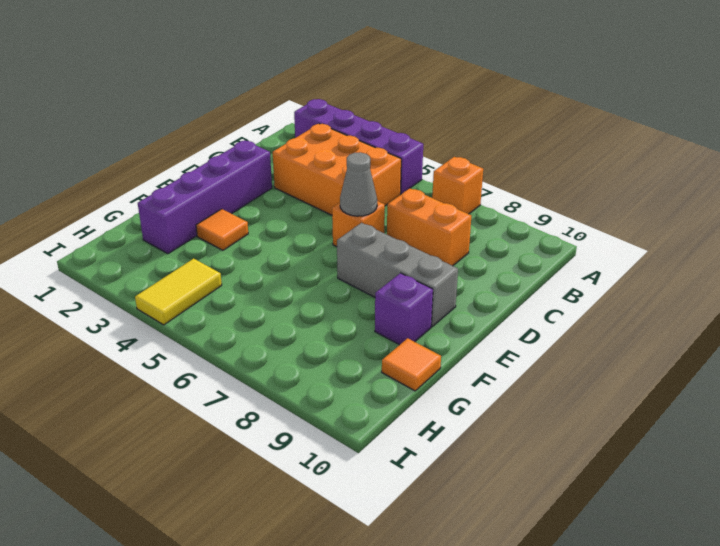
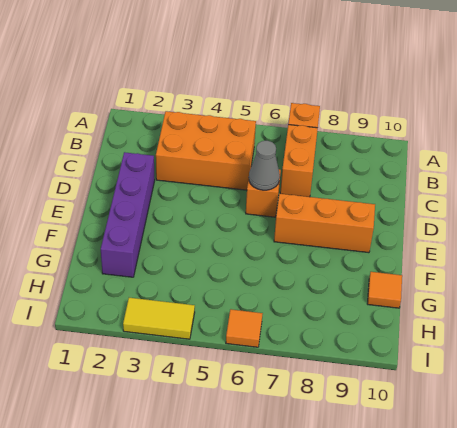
purple 1x4 brick [294,99,423,194] -> none
orange 1x2 brick [387,188,471,266] -> orange 1x2 brick turned to [280,125,318,197]
grey 1x3 brick [337,223,458,327] -> orange 1x3 brick [274,194,375,253]
orange 1x1 tile [196,209,248,250] -> orange 1x1 tile moved to [226,309,263,347]
purple 1x1 brick [375,273,433,345] -> none
yellow 1x2 tile [135,258,222,325] -> yellow 1x2 tile turned to [123,298,195,339]

